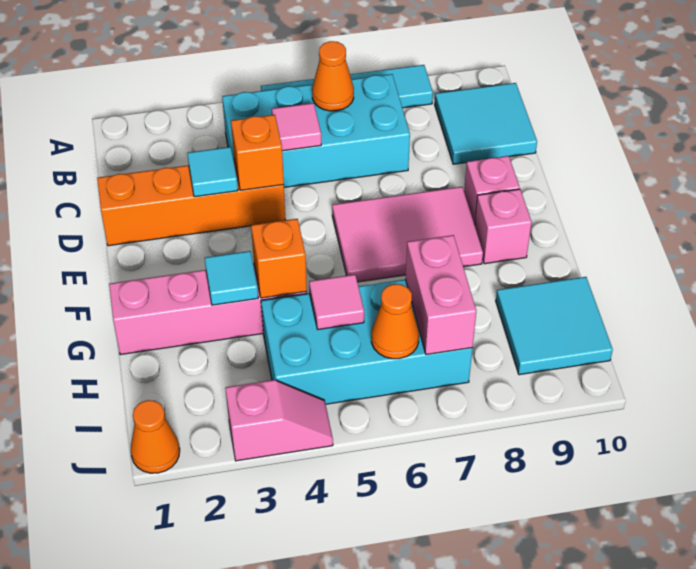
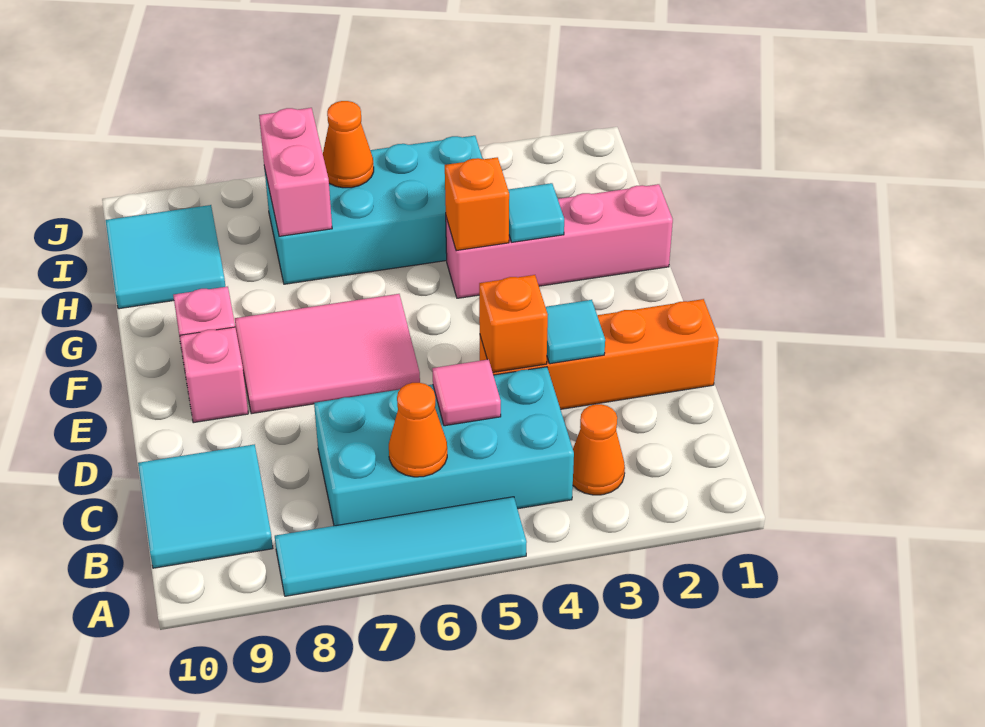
pink 1x1 tile [309,275,364,329] -> none
orange 1x1 cone [131,400,180,473] -> orange 1x1 cone moved to [573,404,625,495]
pink 1x2 slope [225,380,333,461] -> none

